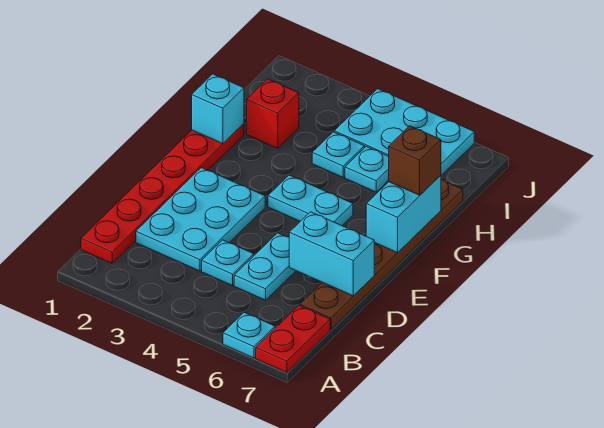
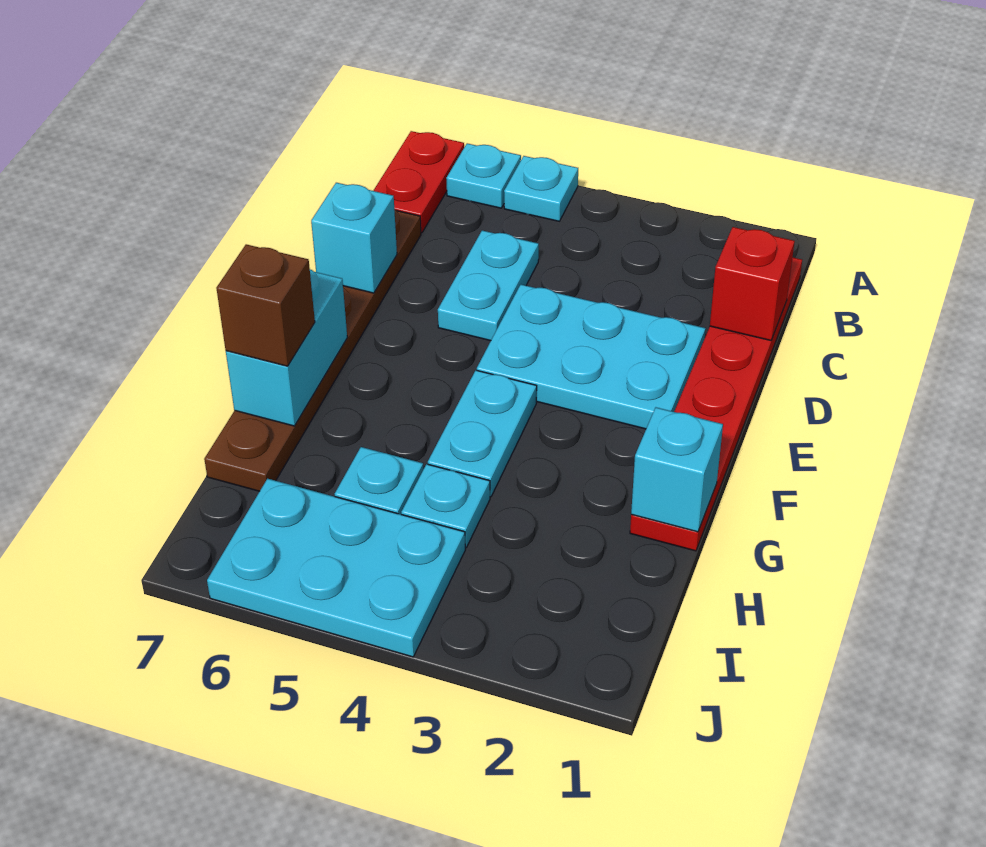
cyan 2x3 plate [136,168,265,271] -> cyan 2x3 plate turned to [477,285,706,429]
cyan 1x1 plate [202,240,254,286] -> cyan 1x1 plate moved to [504,156,578,221]
cyan 1x2 brick [289,212,374,296] -> cyan 1x1 brick [311,183,397,293]
cyan 1x2 plate [268,175,353,225] -> cyan 1x2 plate turned to [428,370,537,497]
red 1x1 brick [247,79,299,148] -> red 1x1 brick moved to [710,227,795,340]

